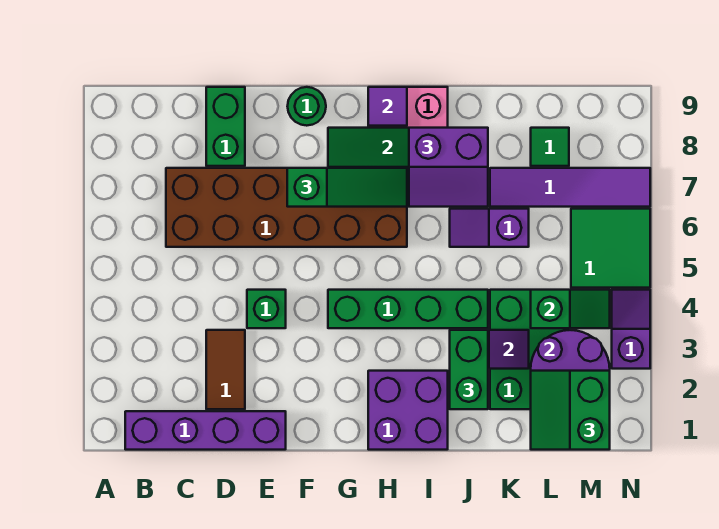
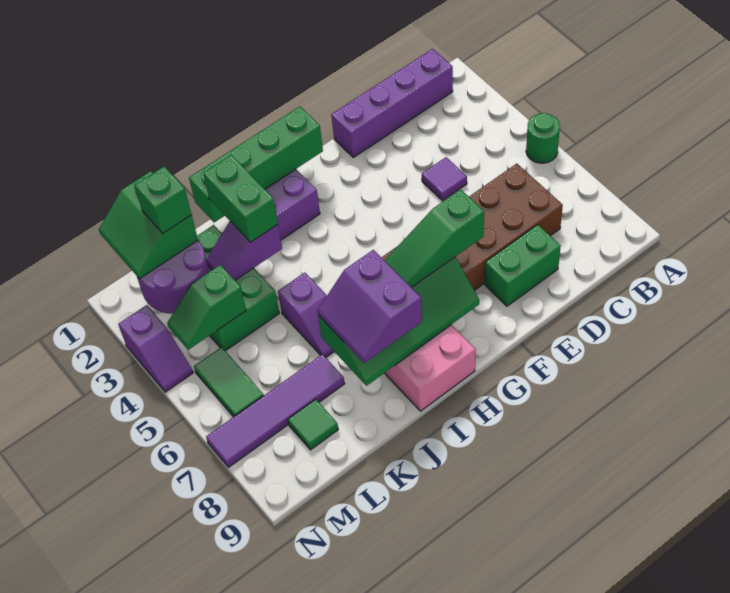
brown 1x2 tile [206,330,245,409] -> none
green 1x2 brick [206,87,245,166] -> green 1x2 brick turned to [485,225,561,306]
green 1x1 brick [247,290,286,328] -> green 1x1 brick moved to [134,166,192,234]
green 1x1 round brick [287,87,326,126] -> green 1x1 round brick moved to [526,113,560,163]
green 1x4 brick [328,290,488,328] -> green 1x4 brick moved to [189,107,323,222]
purple 1x1 tile [368,87,407,126] -> purple 1x1 tile moved to [422,157,467,201]
purple 2x2 slope [409,128,488,207] -> purple 2x2 slope turned to [318,250,422,363]
purple 1x2 slope [450,209,529,247] -> purple 1x2 slope turned to [278,273,334,357]
green 2x2 slope [531,371,610,450] -> green 2x2 slope turned to [99,171,198,279]
green 2x2 tile [571,209,650,288] -> green 1x2 tile [194,347,264,417]

